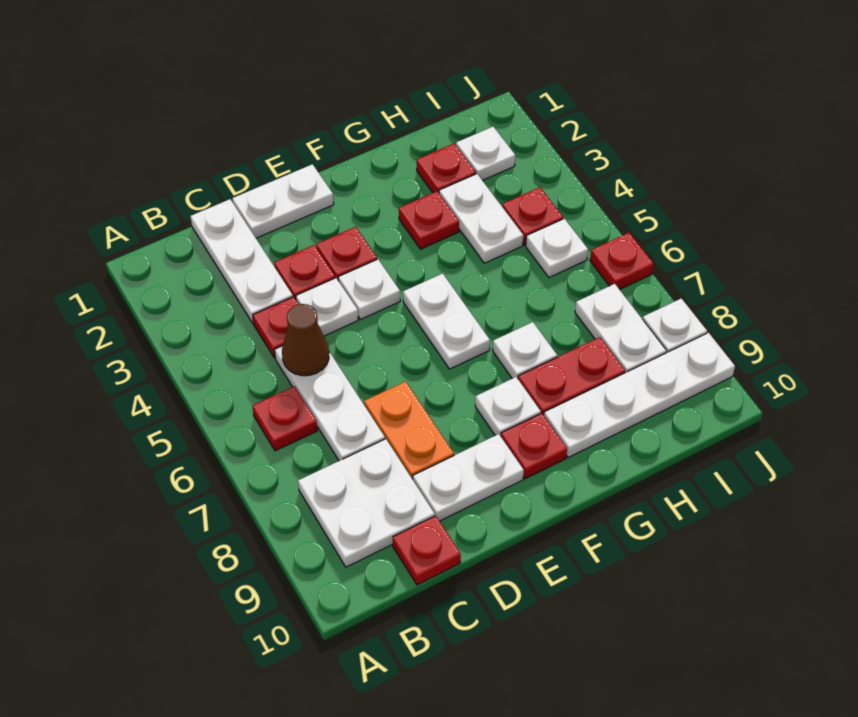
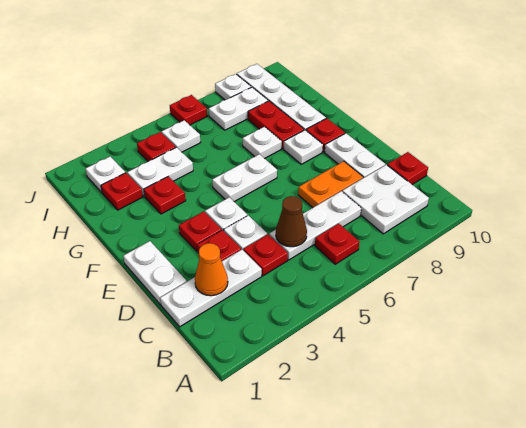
none -> orange 1x1 cone [195,243,228,296]

